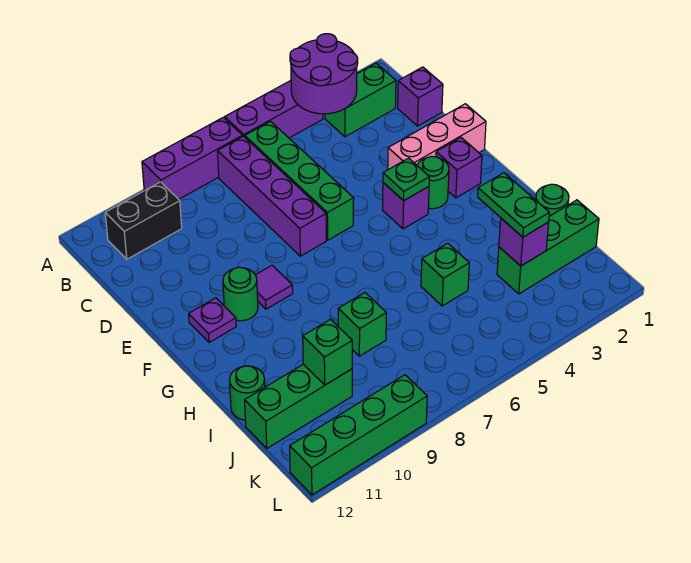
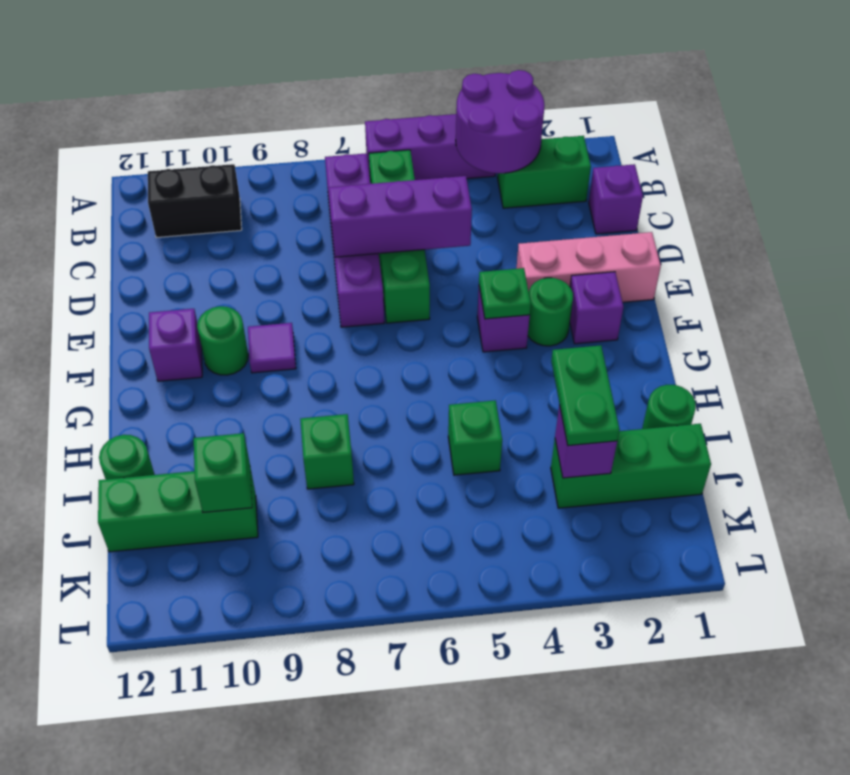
purple 1x3 brick [142,117,243,199] -> purple 1x3 brick moved to [329,176,472,257]
purple 1x1 plate [189,298,236,343] -> purple 1x1 brick [149,309,202,381]
green 1x4 brick [290,375,427,495] -> none

